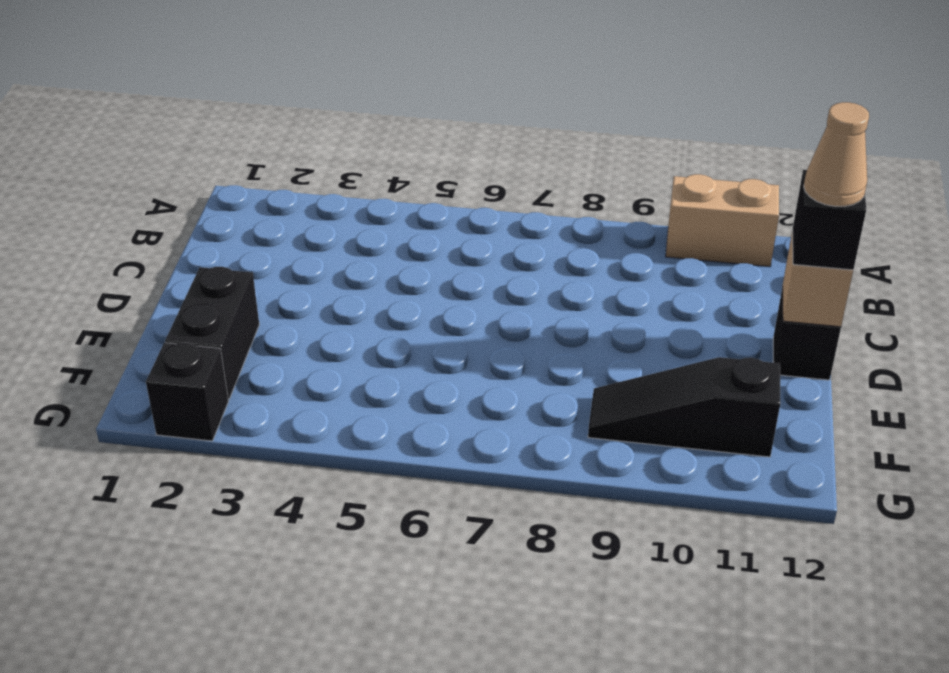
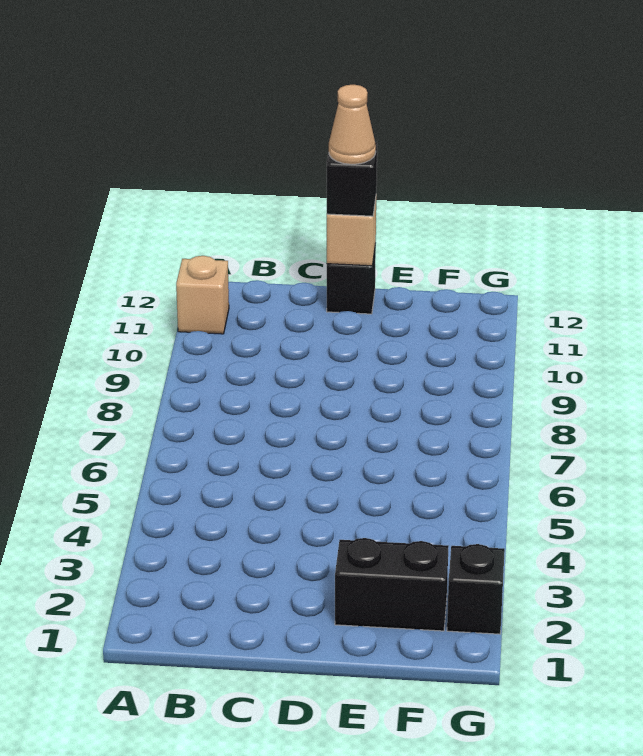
tan 1x2 brick [666,174,779,267] -> tan 1x1 brick [176,256,229,334]
black 1x3 slope [588,357,780,457] -> none

